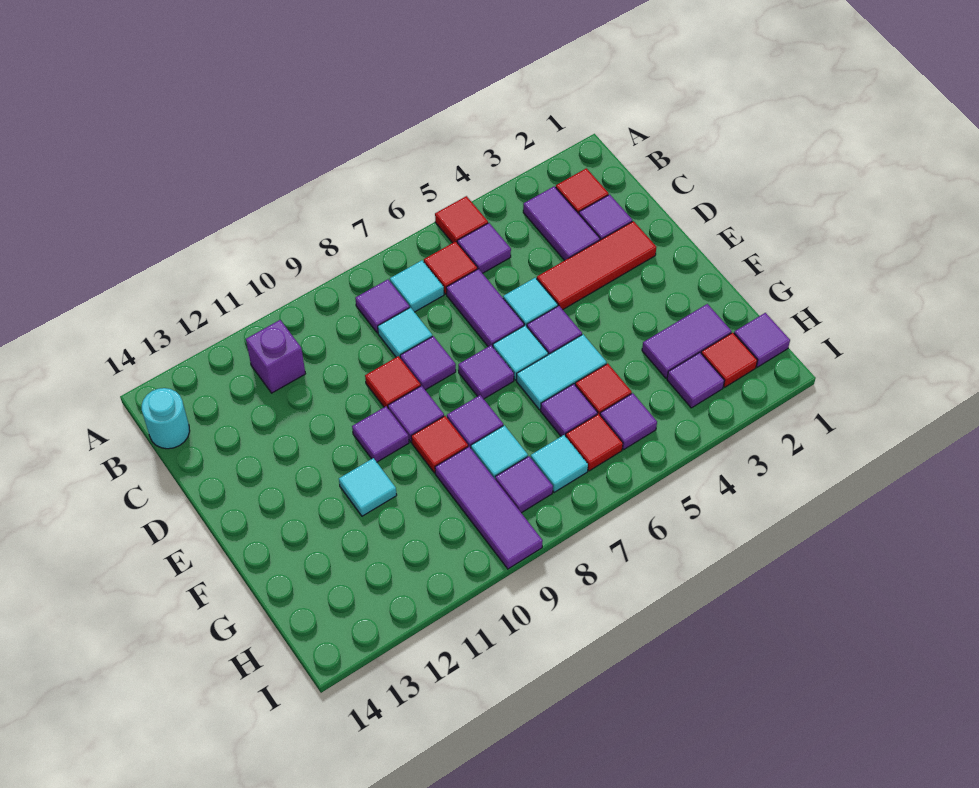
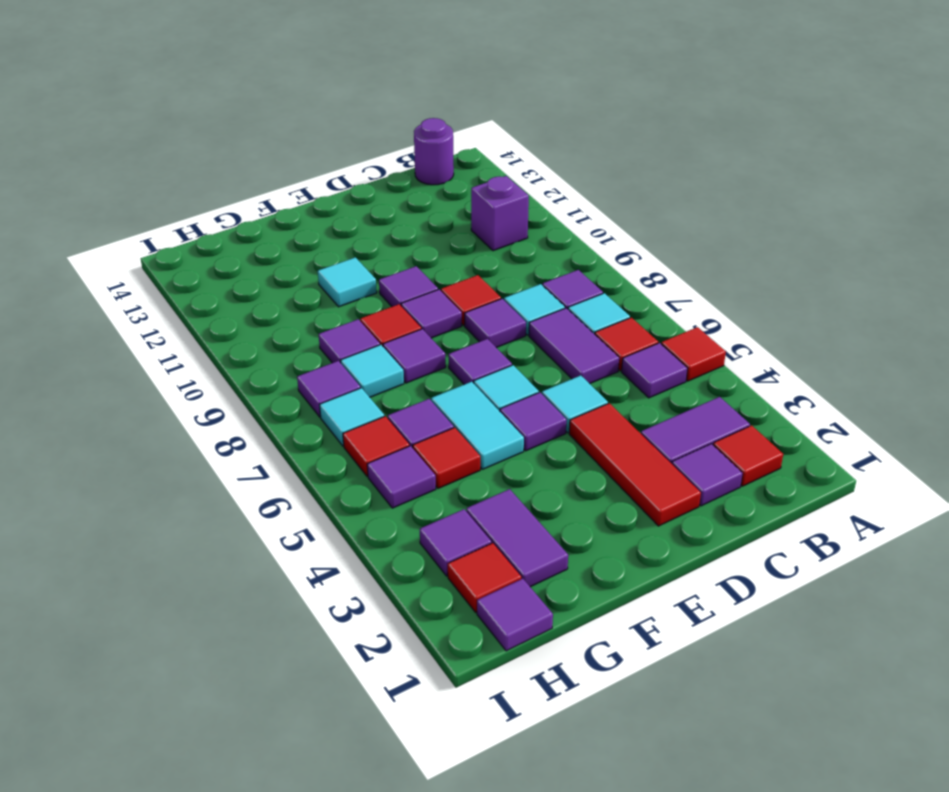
cyan 1x1 round brick [142,388,190,449] -> purple 1x1 round brick [414,118,454,185]
purple 1x2 tile [446,269,524,347] -> purple 1x2 tile turned to [529,308,619,384]
purple 1x3 tile [435,447,543,569] -> purple 1x1 tile [319,319,380,363]

